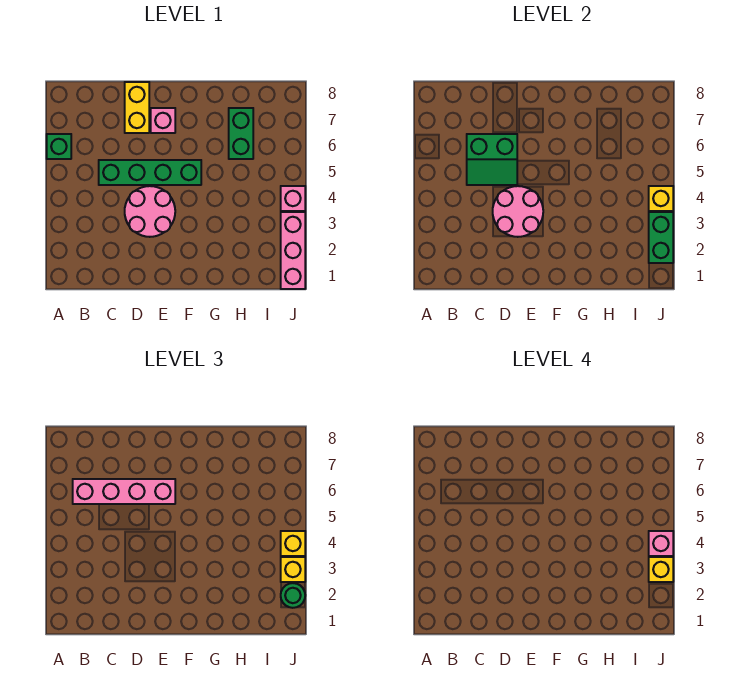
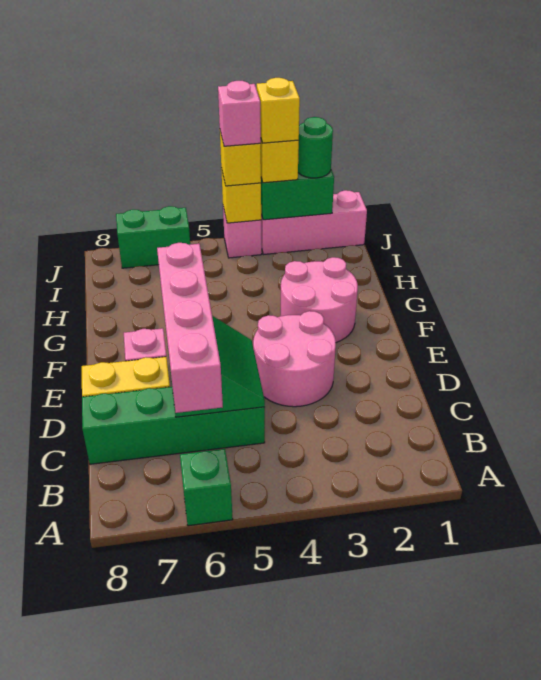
green 1x4 brick [99,160,201,185] -> green 1x4 brick turned to [82,387,265,464]
pink 2x2 round brick [493,186,543,237] -> pink 2x2 round brick moved to [280,257,358,343]
green 1x2 brick [229,108,253,159] -> green 1x2 brick moved to [116,206,190,268]

